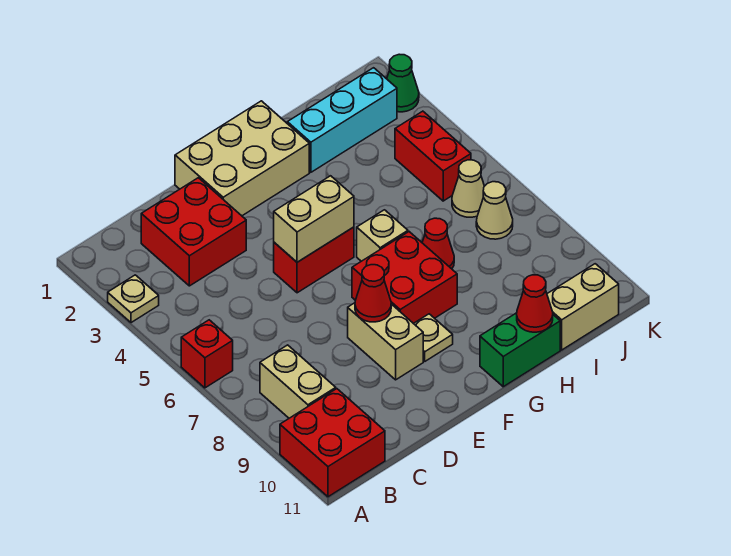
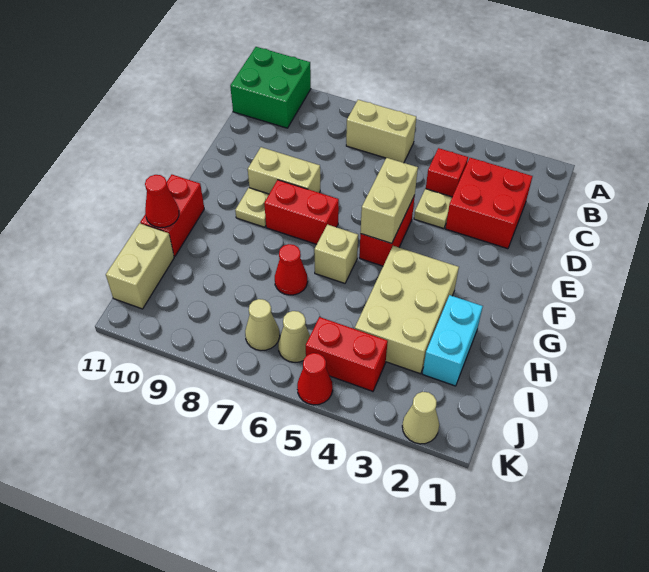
tan 1x1 plate [108,275,159,323] -> tan 1x1 plate moved to [414,189,452,229]
red 1x1 brick [181,320,233,388] -> red 1x1 brick moved to [426,148,468,197]
red 2x2 brick [280,389,385,497] -> green 2x2 brick [230,47,311,128]
tan 1x2 brick [260,345,336,418] -> tan 1x2 brick moved to [346,100,416,163]
tan 2x3 brick [175,101,309,216] -> tan 2x3 brick moved to [355,246,459,374]
red 1x1 cone [355,265,391,322] -> red 1x1 cone moved to [297,353,333,405]
red 2x2 brick [352,232,457,324] -> red 1x2 brick [264,180,339,244]
green 1x2 brick [480,313,560,387] -> red 1x2 brick [140,175,204,256]
cyan 1x3 brick [287,68,397,172] -> cyan 1x2 brick [422,295,483,386]
green 1x1 cone [387,54,419,112] -> tan 1x1 cone [402,392,439,444]

